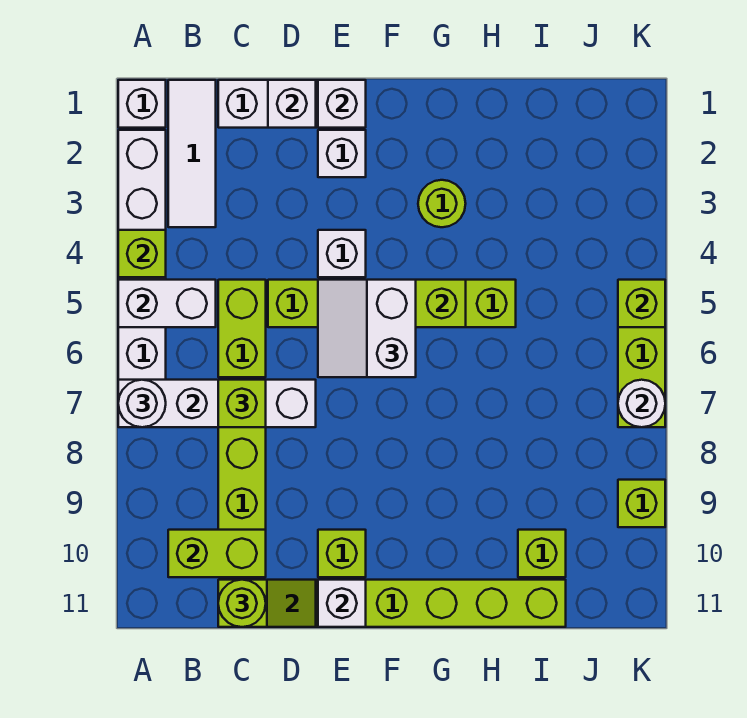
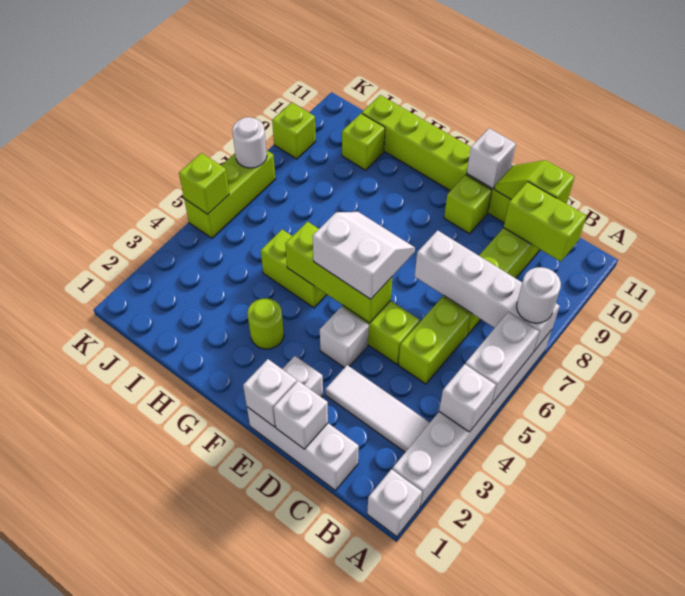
lime 1x1 brick [118,230,166,277] -> white 1x1 brick [439,364,496,432]
white 1x2 brick [118,280,216,327] -> white 1x2 brick turned to [466,312,539,404]
white 1x3 tile [168,80,216,227] -> white 1x3 tile turned to [325,365,430,452]
lime 1x1 brick [218,380,266,427] -> none
lime 1x1 round brick [218,580,266,627] -> none
white 2x2 slope [318,280,416,377] -> white 2x2 slope turned to [313,212,415,299]

